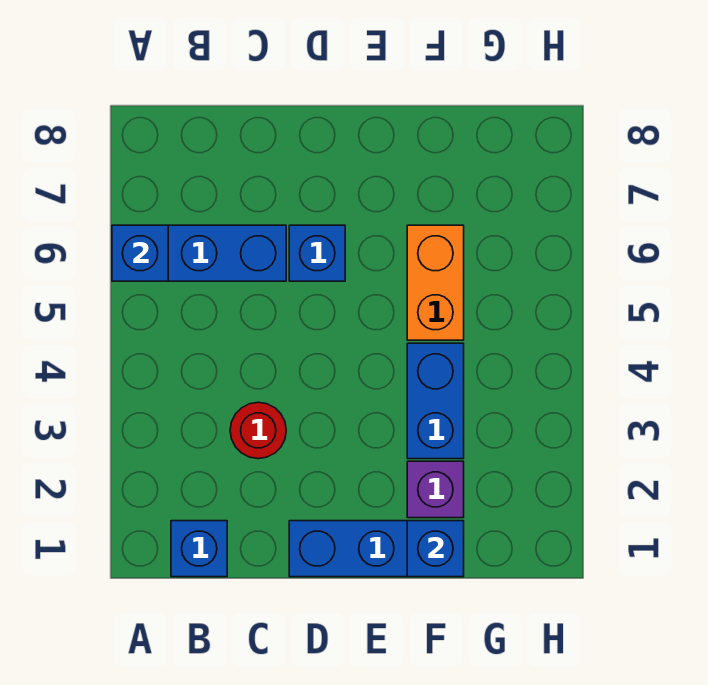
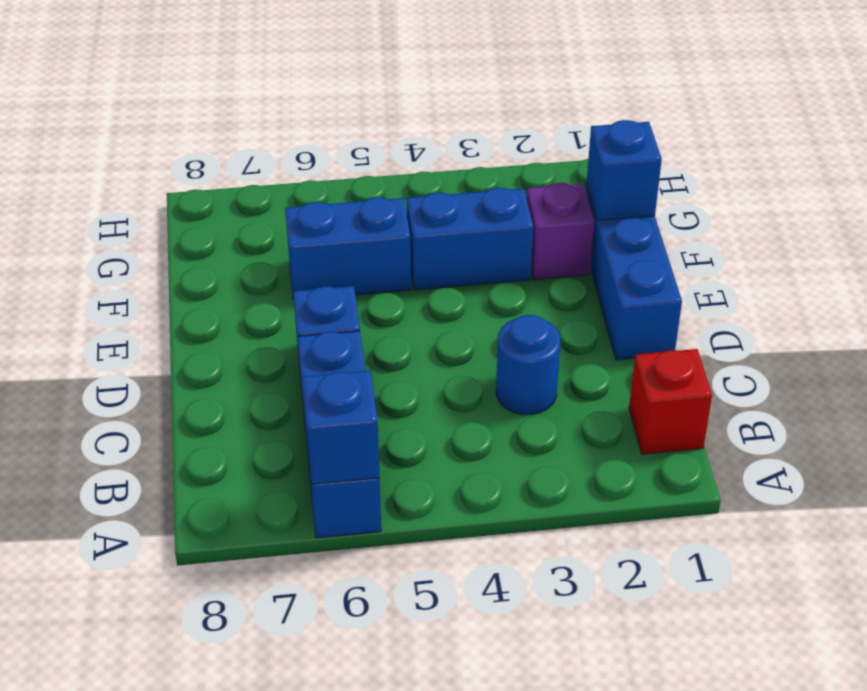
blue 1x1 brick [171,521,227,577] -> red 1x1 brick [629,349,712,454]
red 1x1 round brick [230,402,286,459] -> blue 1x1 round brick [496,315,560,415]
orange 1x2 brick [407,225,464,340] -> blue 1x2 brick [285,197,411,300]

